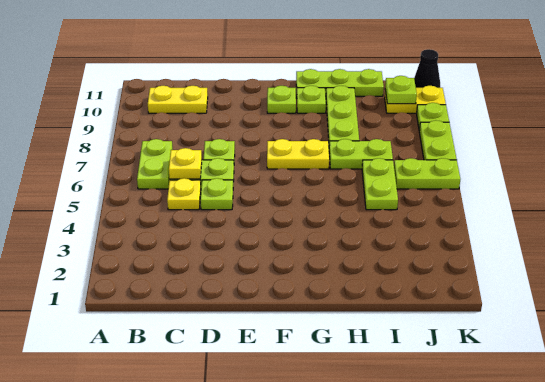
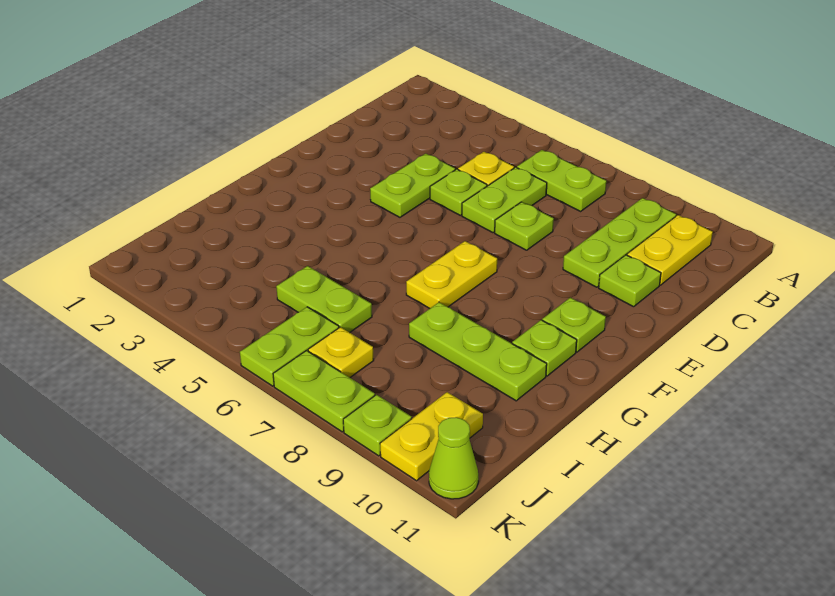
yellow 1x1 plate [169,148,202,179] -> yellow 1x1 plate moved to [308,327,374,377]
lime 1x3 plate [296,69,384,96] -> lime 1x3 plate moved to [563,198,676,287]
lime 1x2 plate [329,139,393,169] -> lime 1x2 plate moved to [370,154,455,217]
lime 1x1 plate [385,76,417,104] -> lime 1x1 plate moved to [599,255,661,307]
black 1x1 cone [414,49,440,88] -> lime 1x1 cone [429,417,478,499]

